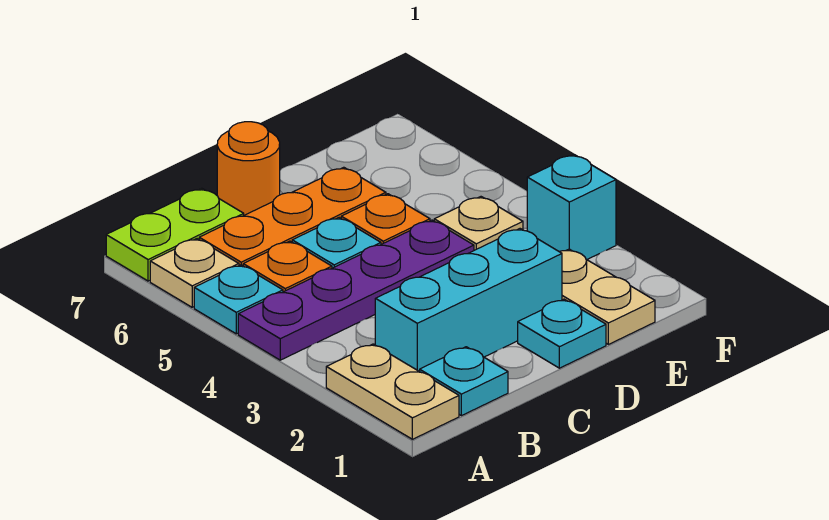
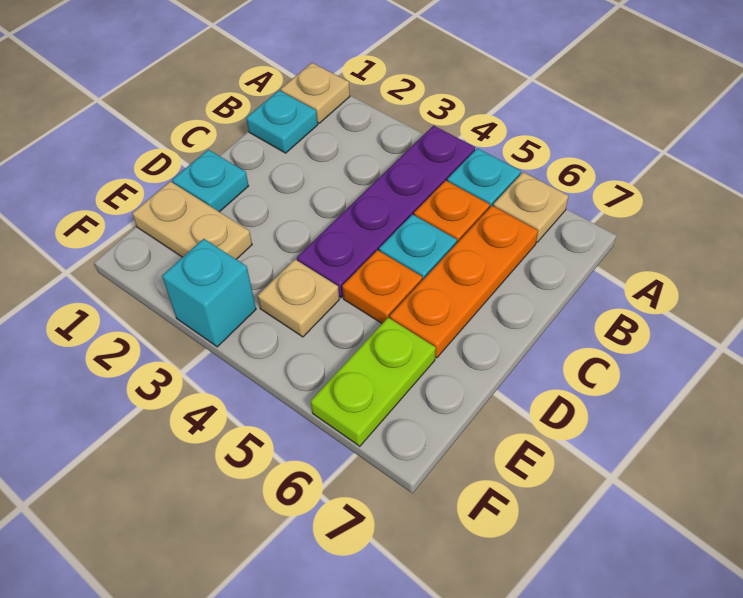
tan 1x2 plate [326,344,459,439] -> tan 1x1 plate [281,63,350,123]
lime 1x2 plate [106,188,244,281] -> lime 1x2 plate moved to [310,318,436,446]
cyan 1x3 brick [375,229,562,372] -> none
orange 1x1 round brick [217,122,280,215] -> none

